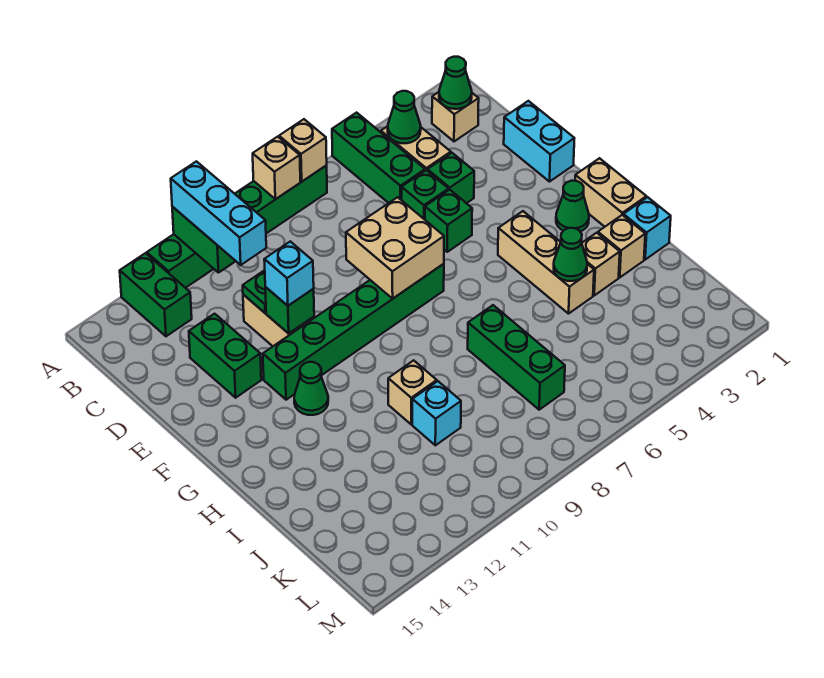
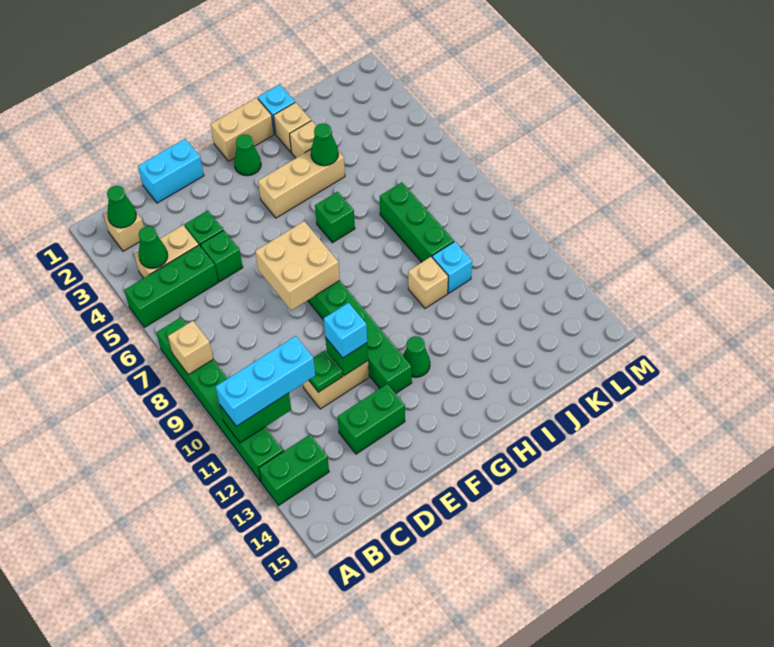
tan 1x1 brick [279,119,327,181] -> none
green 1x1 brick [425,190,472,252] -> green 1x1 brick moved to [315,192,355,243]
green 1x3 brick [468,305,565,410] -> green 1x3 brick turned to [380,182,454,262]

